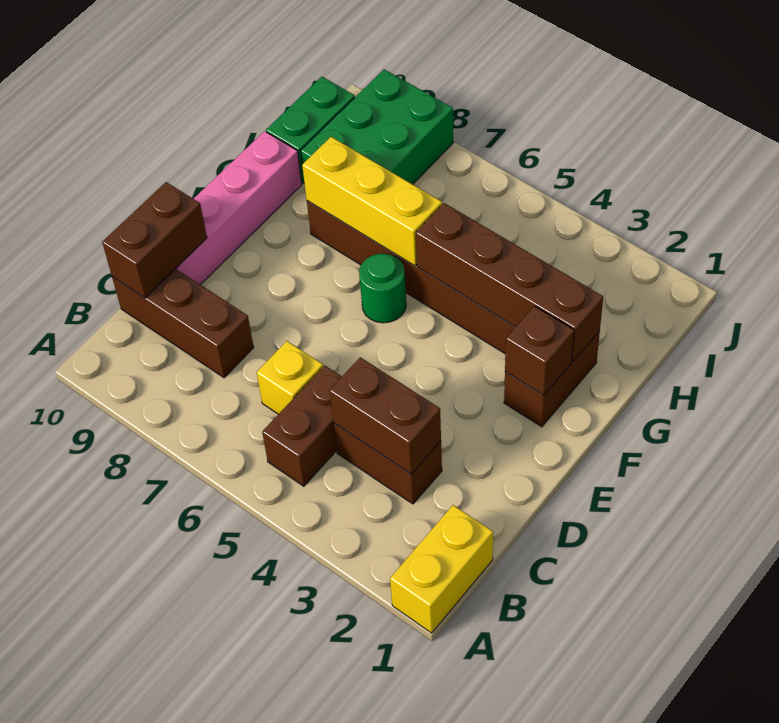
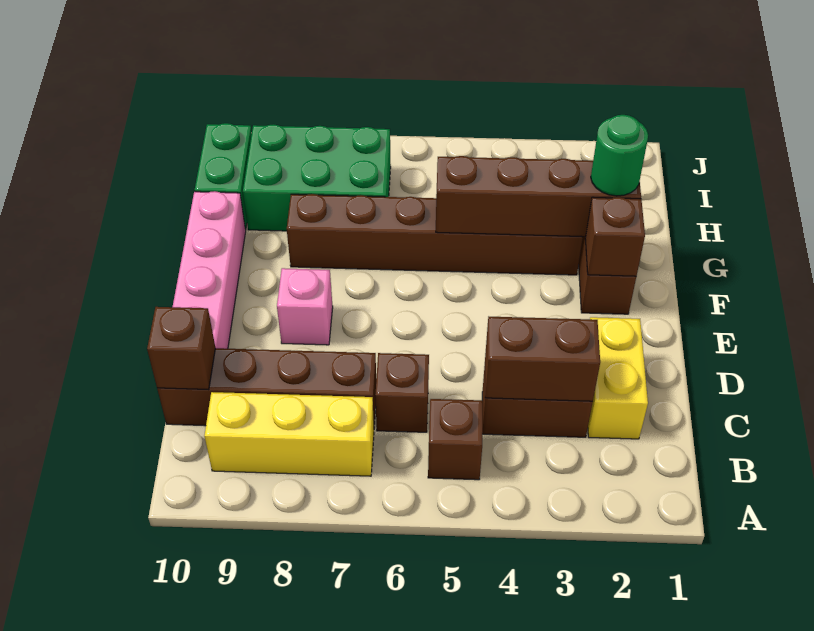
yellow 1x2 brick [390,505,493,633] -> yellow 1x2 brick moved to [588,317,648,439]
brown 1x2 brick [262,366,342,486] -> brown 1x1 brick [428,399,483,480]
yellow 1x1 brick [257,341,323,414] -> brown 1x1 brick [375,353,429,432]
brown 1x3 brick [112,269,254,378] -> brown 1x4 brick [157,348,376,426]
brown 1x2 brick [102,182,207,298] -> brown 1x1 brick [147,307,215,390]
none -> pink 1x1 brick [277,268,333,345]
green 1x1 round brick [359,253,406,323] -> green 1x1 round brick moved to [591,115,648,196]
yellow 1x3 brick [302,137,442,266] -> yellow 1x3 brick moved to [204,392,374,476]
green 2x3 brick [301,69,454,184] -> green 2x3 brick turned to [243,124,391,231]

